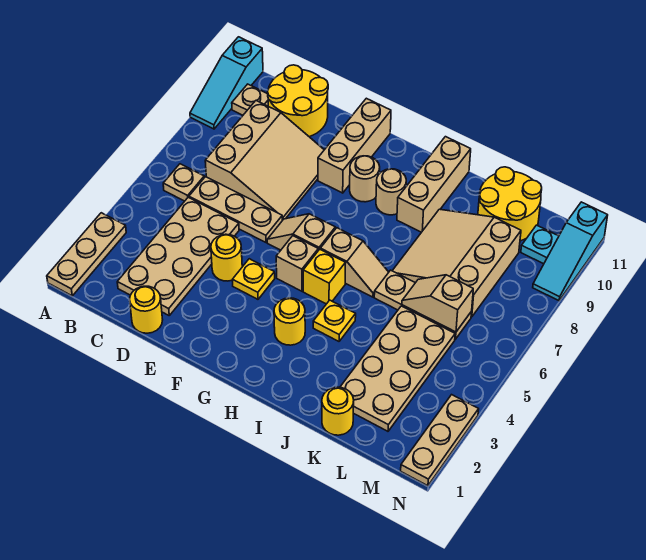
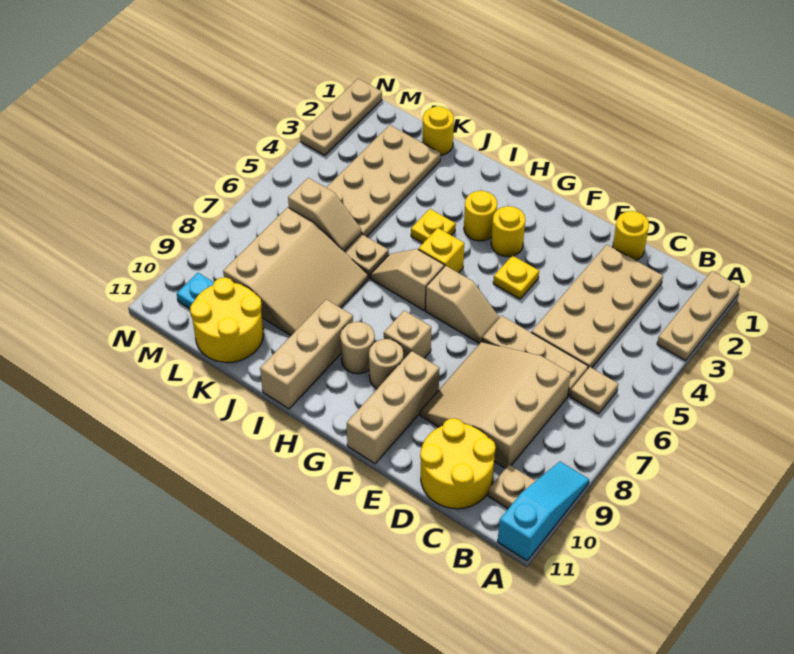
yellow 1x1 round brick [211,234,242,281] -> yellow 1x1 round brick moved to [491,206,525,257]
tan 1x1 brick [276,236,318,291] -> tan 1x1 brick moved to [384,311,431,360]
cyan 1x3 slope [533,202,608,301] -> none

